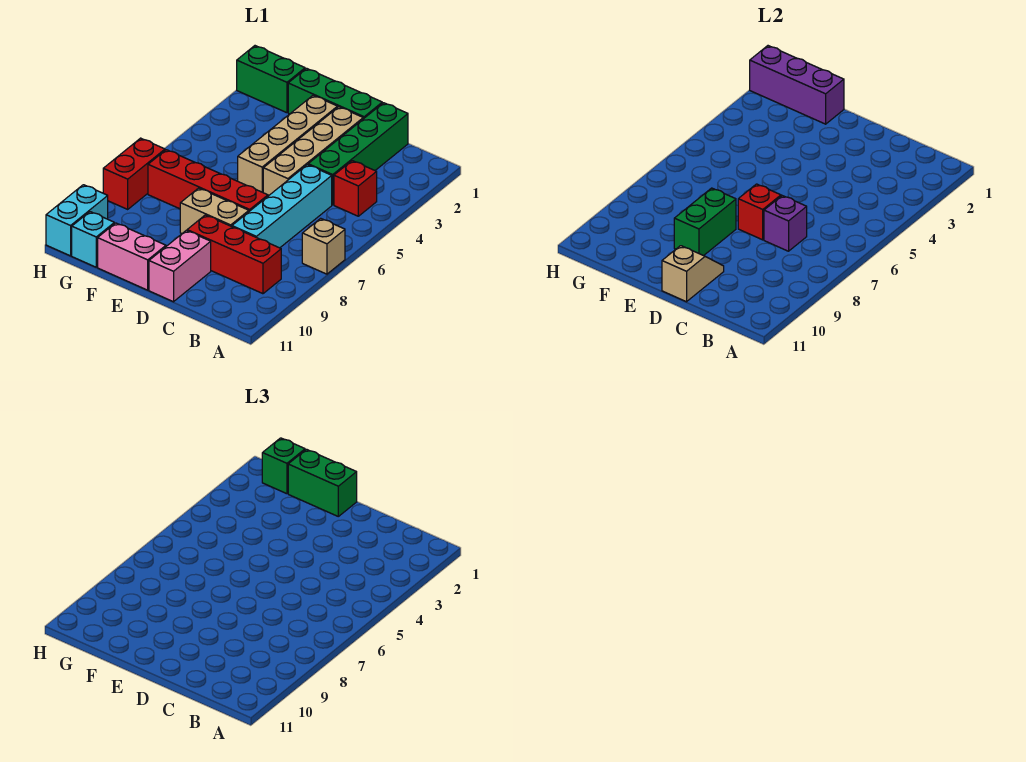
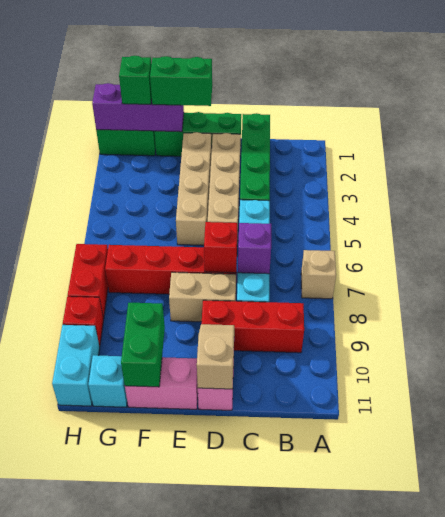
red 1x1 brick [334,161,377,216] -> red 1x1 brick moved to [63,297,104,347]
green 1x2 brick [674,188,736,256] -> green 1x2 brick moved to [121,303,165,387]

